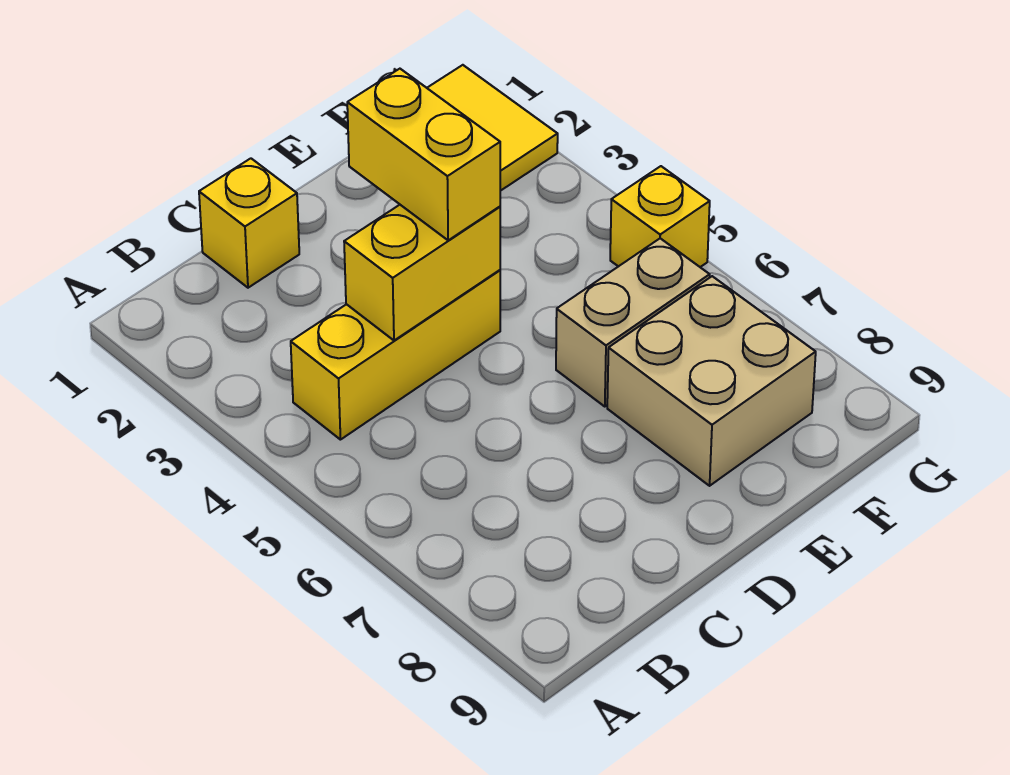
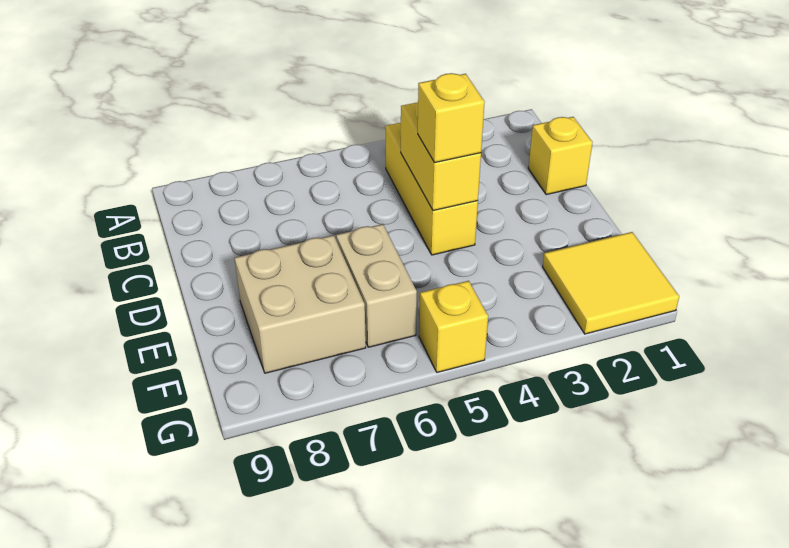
yellow 1x2 brick [347,69,500,240] -> yellow 1x1 brick [418,73,485,163]

